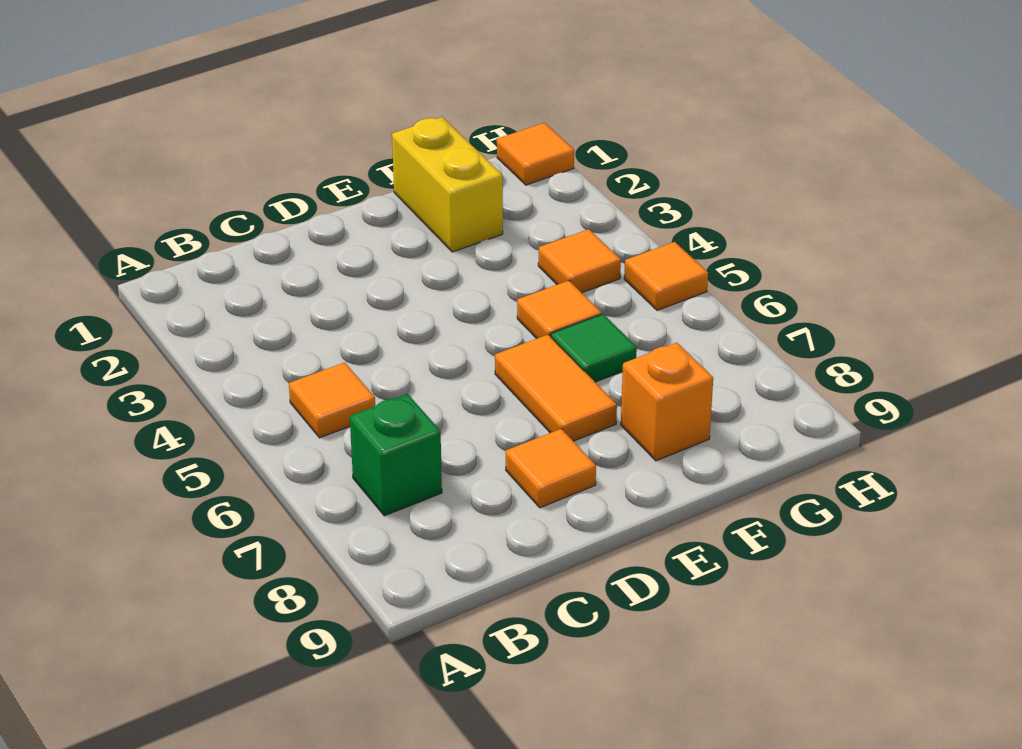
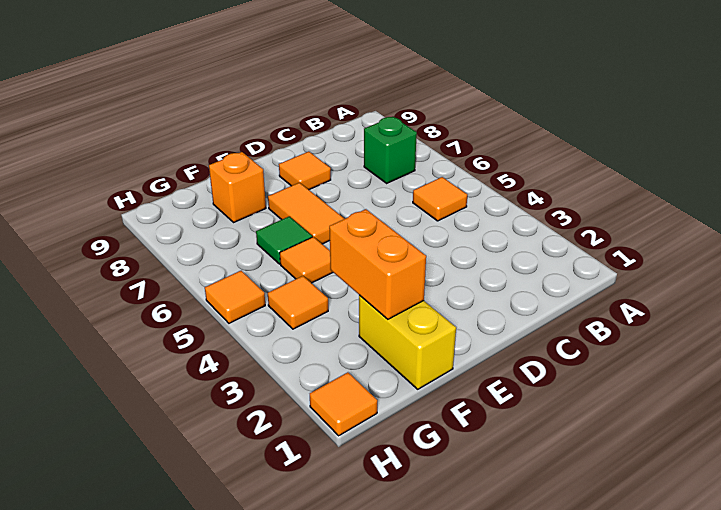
none -> orange 1x2 brick [329,209,426,319]

